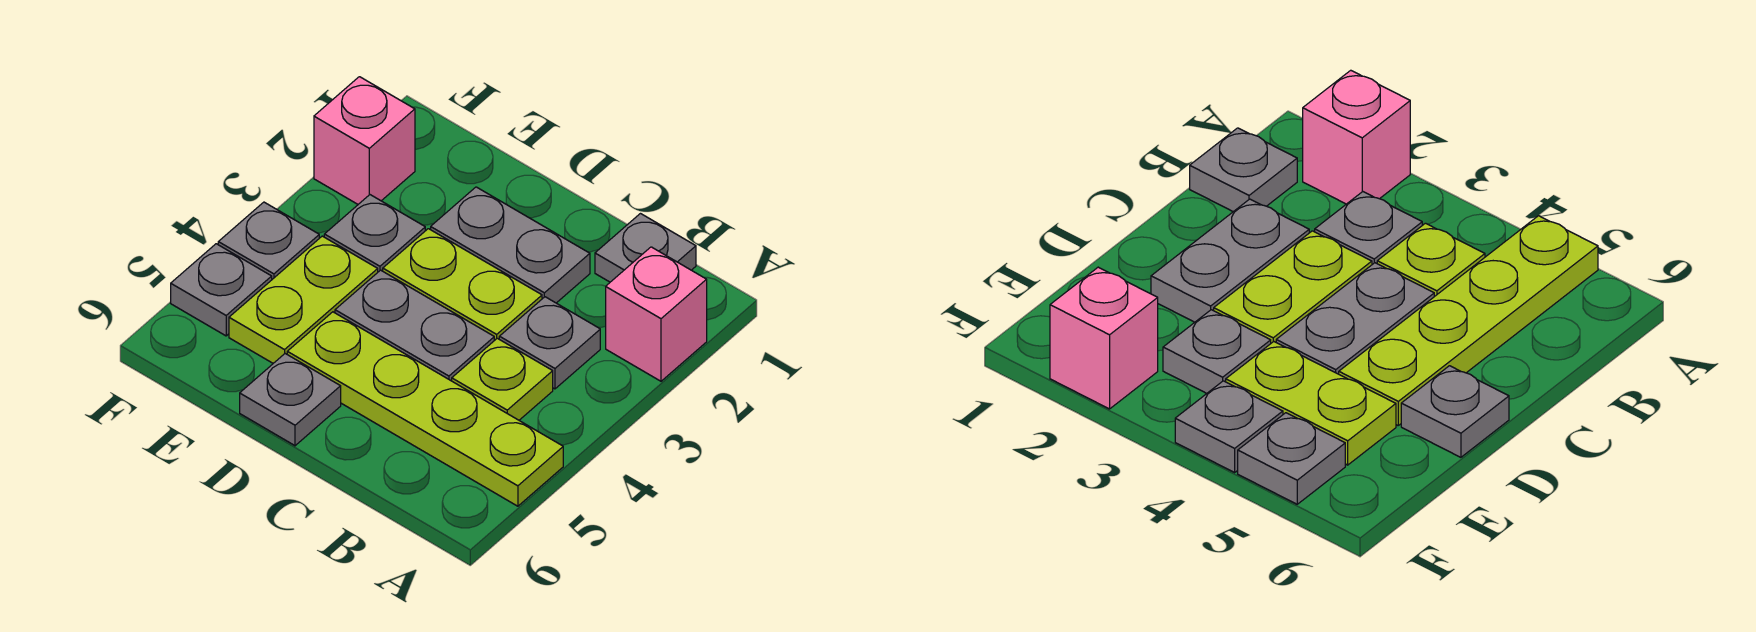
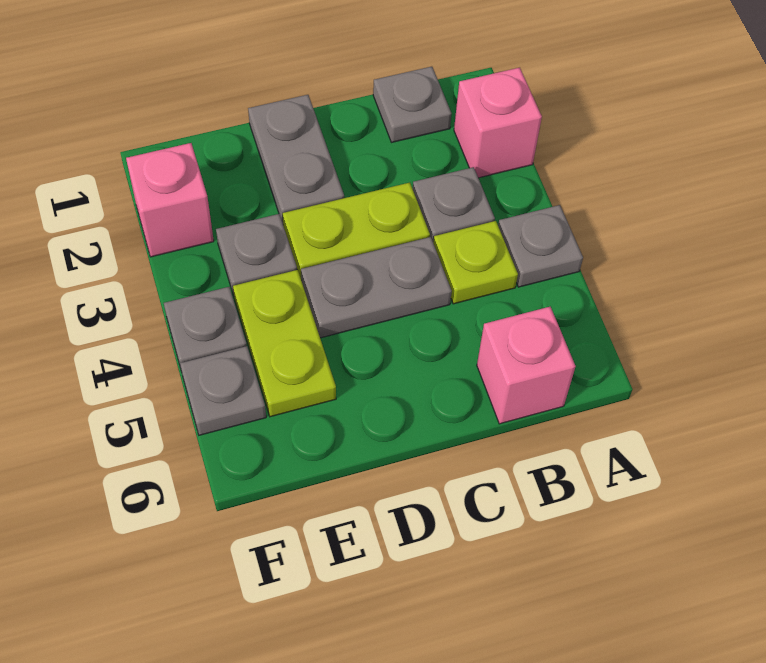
lime 1x4 plate [287,312,563,506] -> none
none -> pink 1x1 brick [477,307,576,424]
grey 1x2 plate [431,187,590,303] -> grey 1x2 plate turned to [248,95,344,223]
grey 1x1 plate [240,354,341,446] -> grey 1x1 plate moved to [498,205,583,287]

